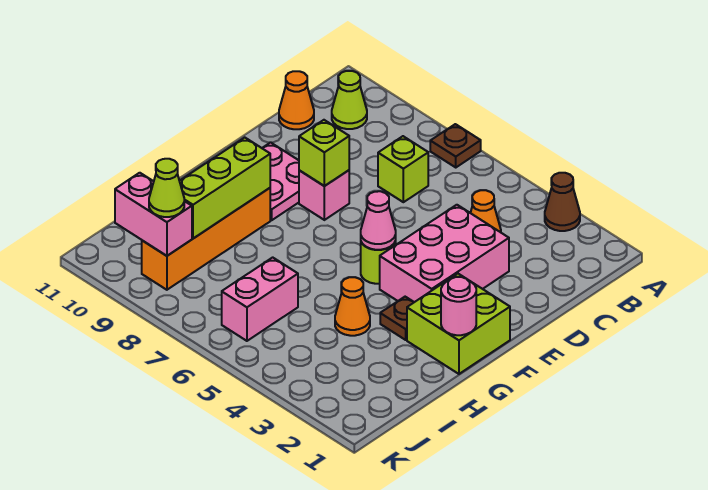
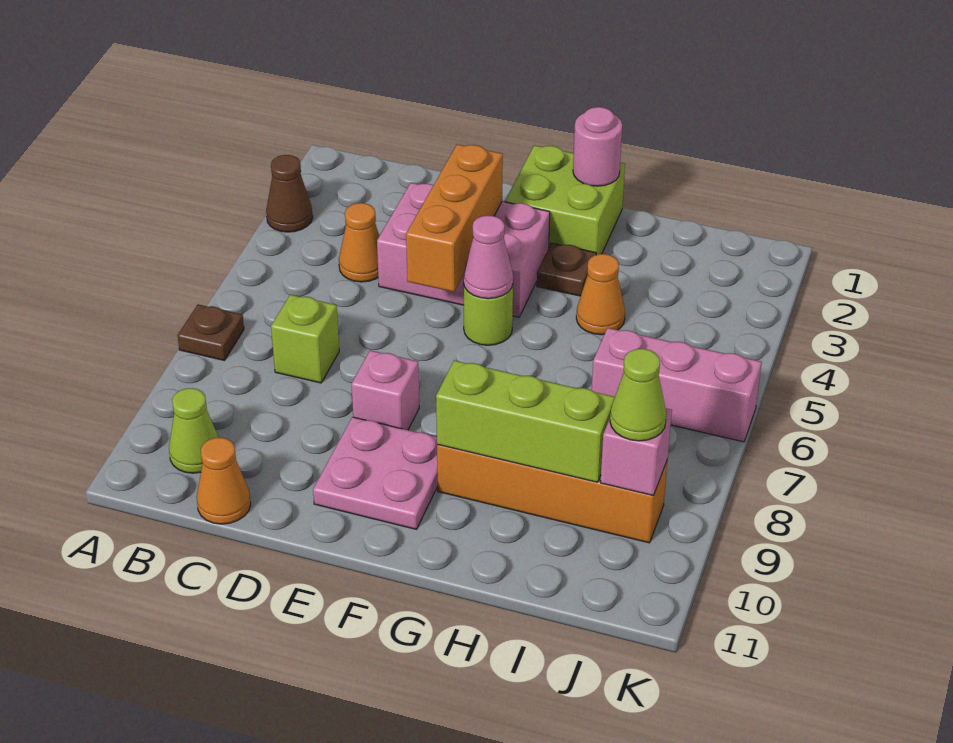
none -> orange 1x3 brick [406,144,503,292]
lime 1x1 brick [299,120,349,186] -> none
pink 1x2 brick [222,257,298,341] -> pink 1x3 brick [592,328,762,442]
pink 1x2 brick [115,173,192,256] -> pink 1x1 brick [600,408,672,496]

